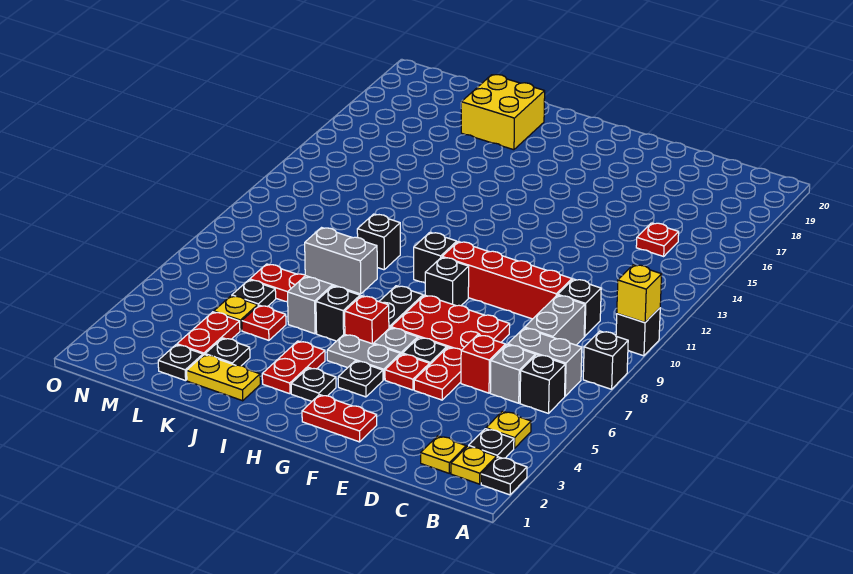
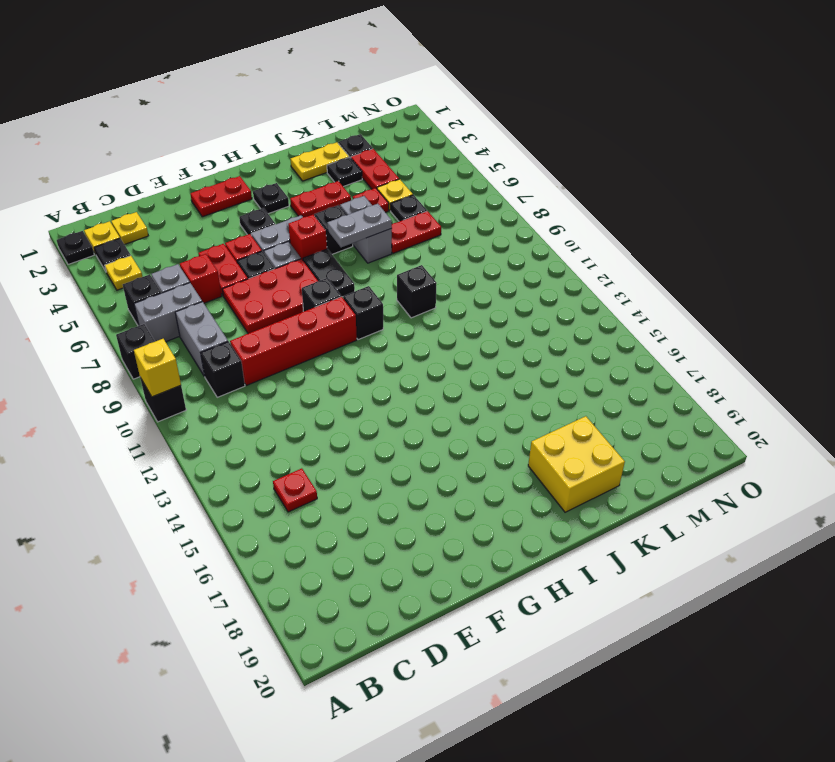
red 1x2 plate [262,341,325,394] -> red 1x2 plate turned to [290,181,351,217]
grey 1x2 brick [305,228,377,294] -> grey 1x2 plate [327,204,392,247]

